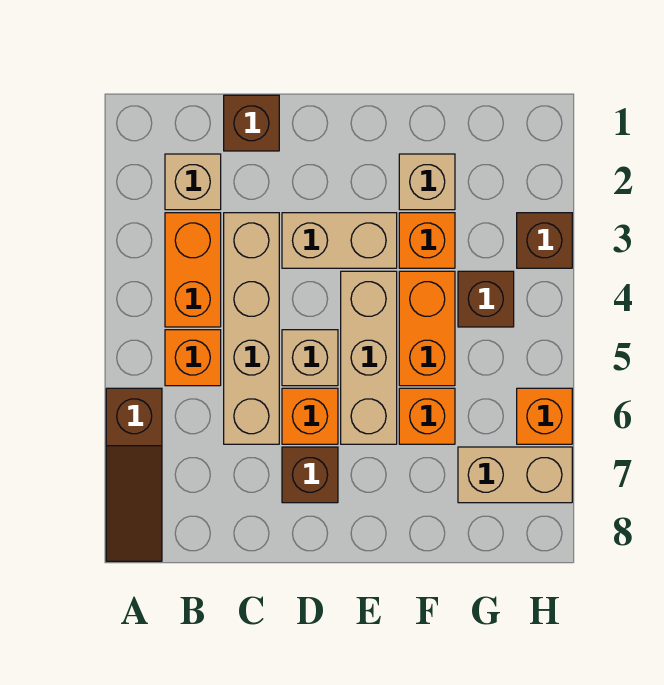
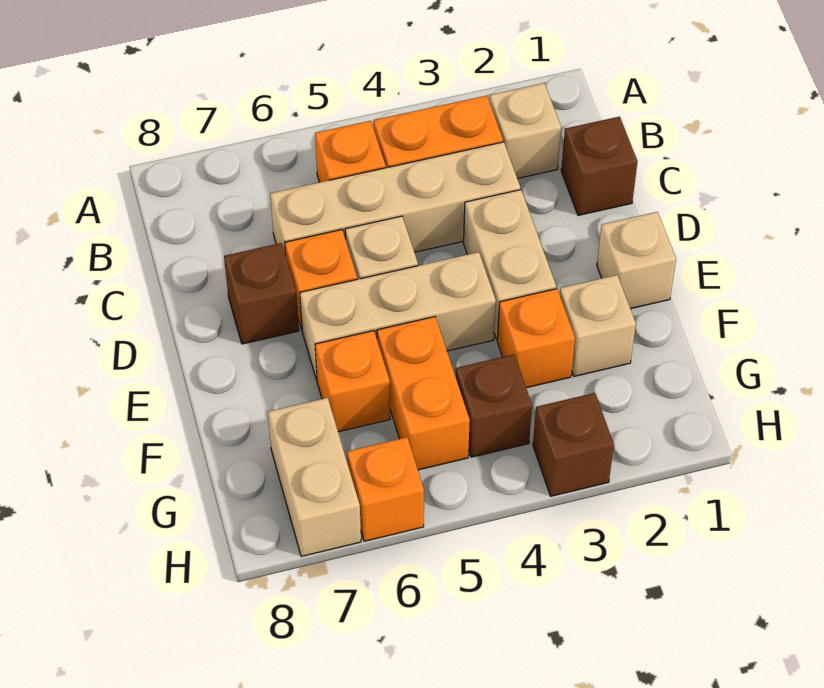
brown 1x3 slope [106,388,162,561] -> none
none -> tan 1x1 brick [597,212,676,309]
orange 1x2 brick [399,271,455,386] -> orange 1x2 brick turned to [377,317,470,470]

